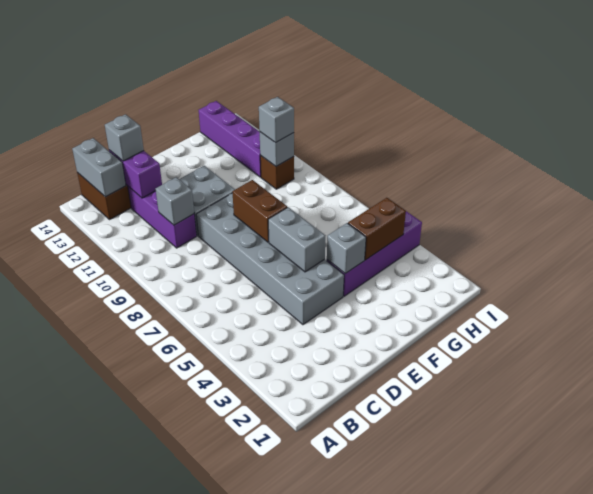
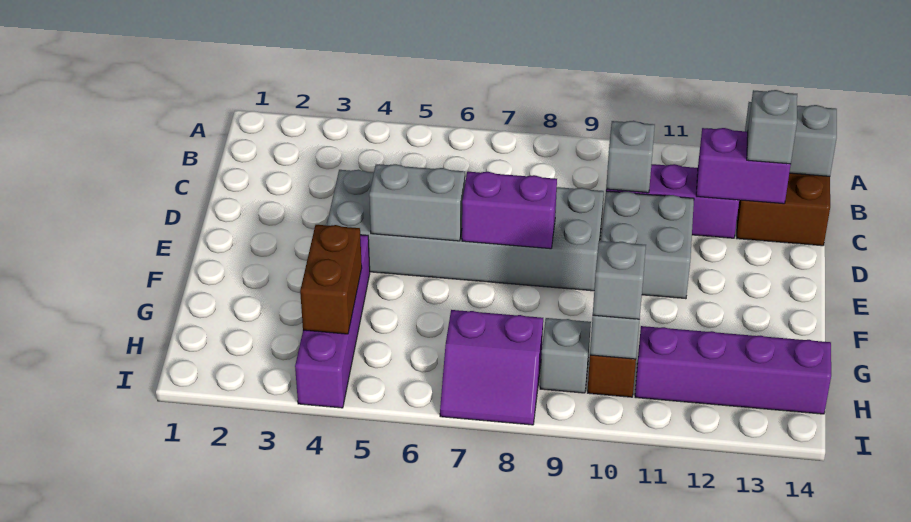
brown 1x2 brick [232,180,287,242] -> purple 1x2 brick [462,172,557,249]
grey 1x1 brick [327,223,366,274] -> grey 1x1 brick moved to [540,318,591,393]
none -> purple 2x2 slope [440,310,543,425]

